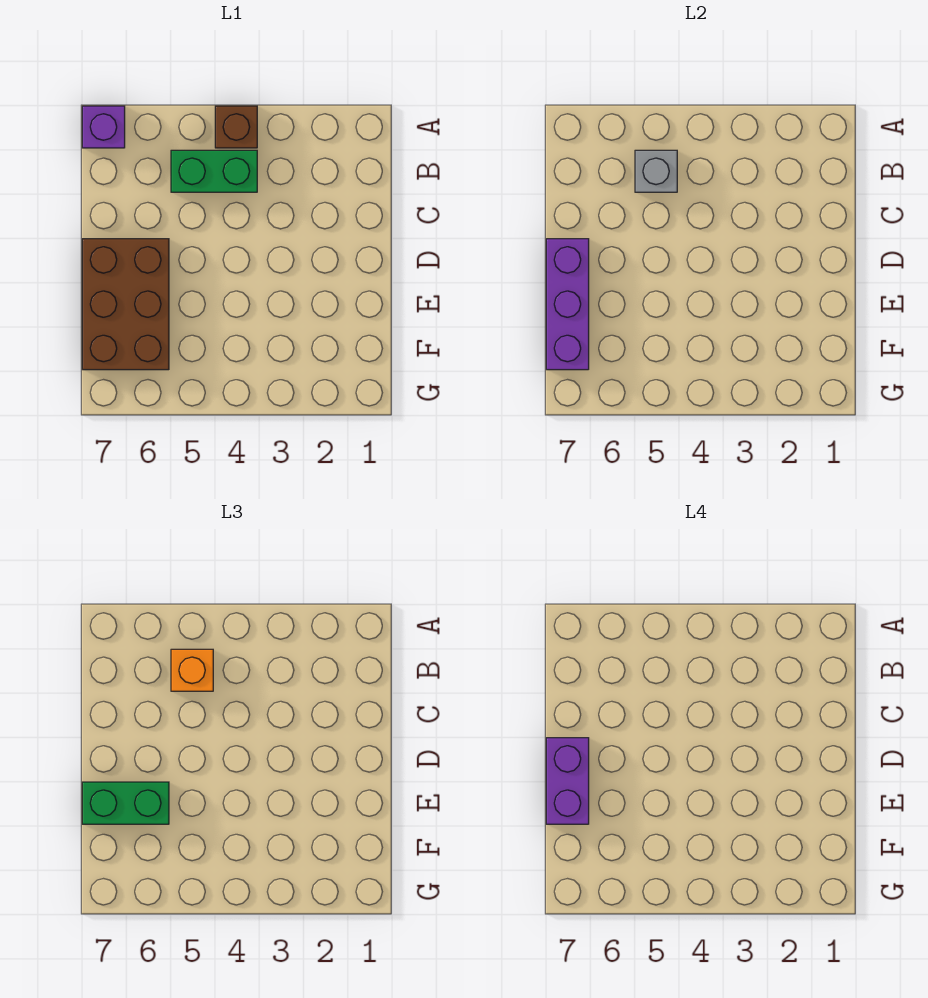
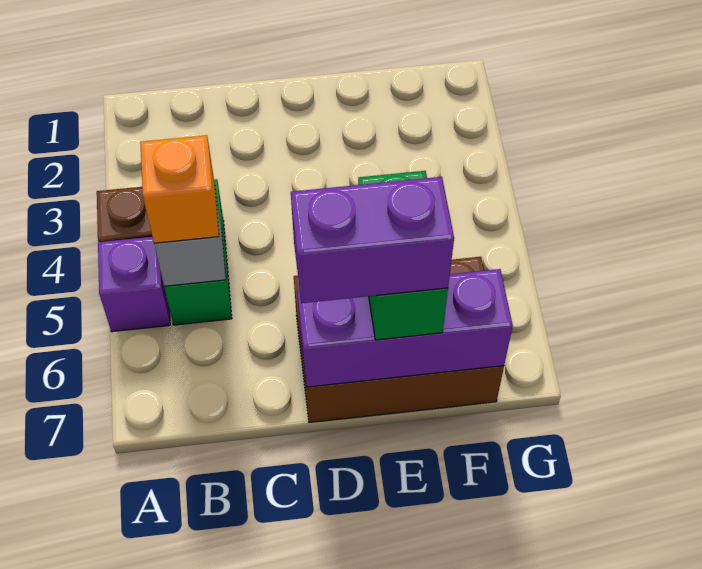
purple 1x1 brick [82,106,125,148] -> purple 1x1 brick moved to [98,237,170,332]

